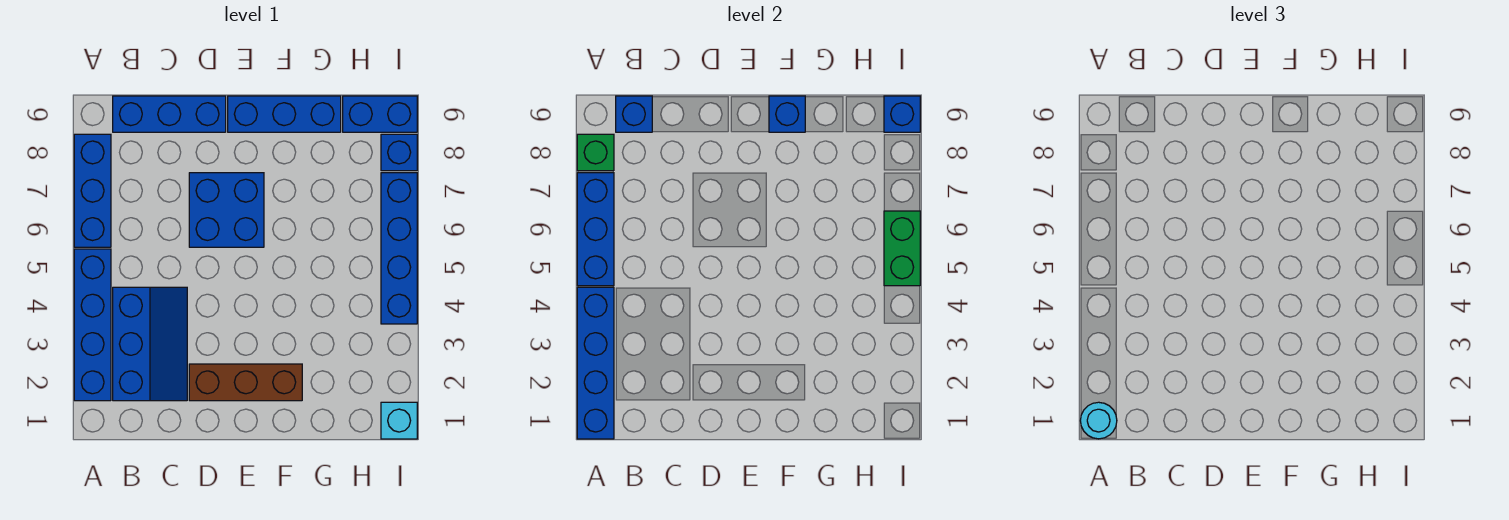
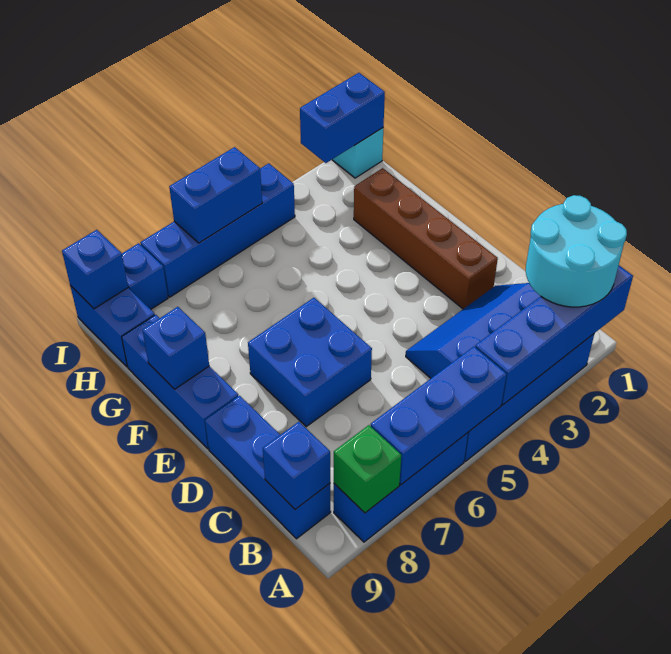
cyan 1x1 round brick [1080,402,1117,439] -> cyan 2x2 round brick [526,195,627,307]
brown 1x3 brick [189,364,302,401] -> brown 1x4 brick [354,168,498,309]
none -> blue 1x2 brick [300,73,385,163]
green 1x2 brick [884,211,920,286] -> blue 1x2 brick [169,147,262,243]

